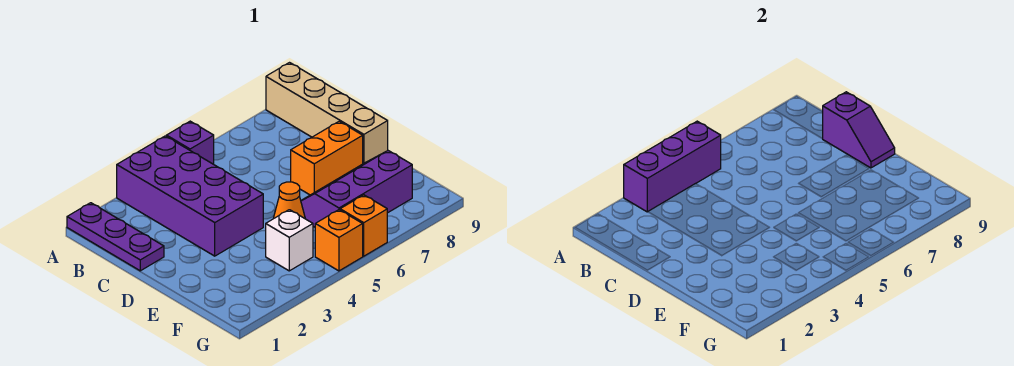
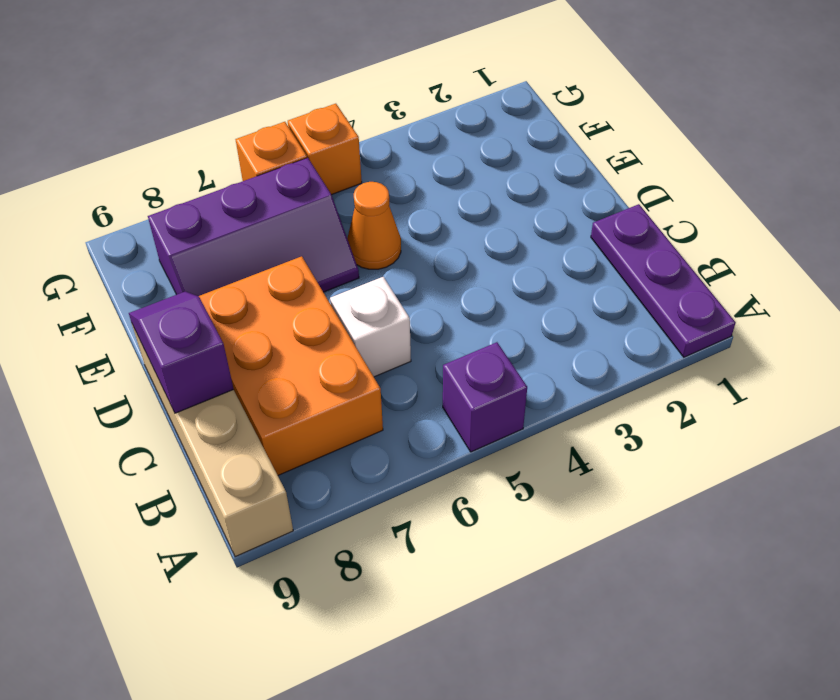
purple 2x4 brick [117,136,263,256] -> none
purple 1x3 brick [624,121,721,212] -> none
orange 1x2 brick [291,121,363,195] -> orange 2x3 brick [199,256,383,475]
white 1x1 brick [266,210,313,271] -> white 1x1 brick moved to [330,277,411,377]

